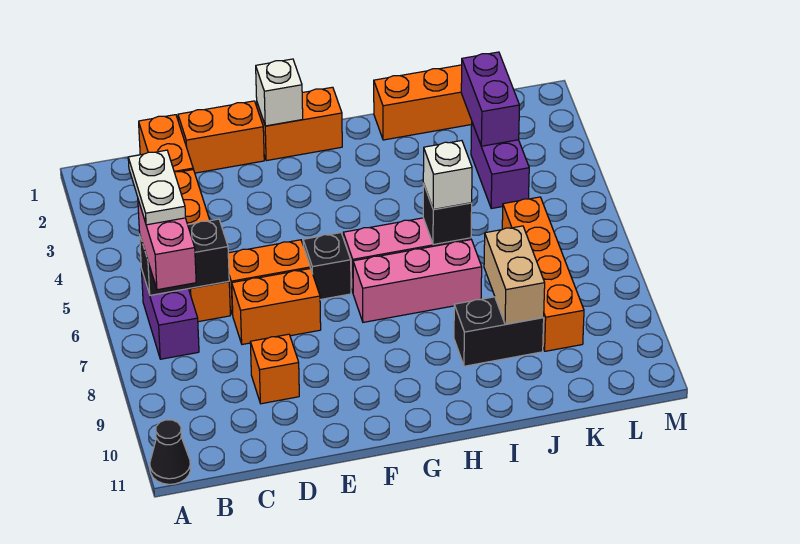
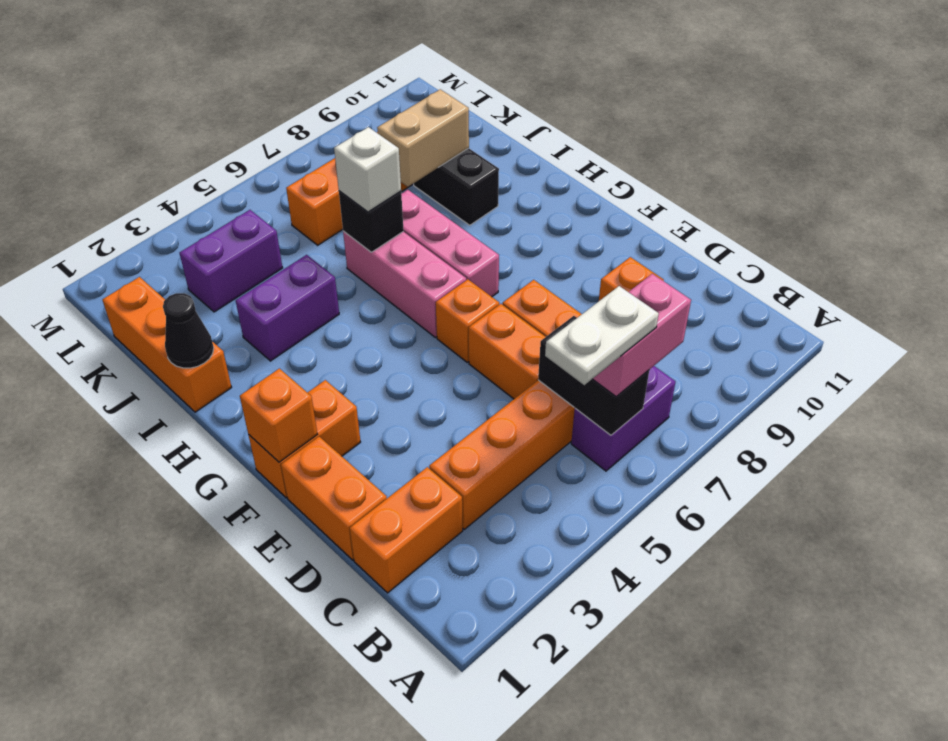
black 1x1 cone [150,420,191,484] -> black 1x1 cone moved to [163,293,214,368]
orange 1x2 brick [257,87,342,161] -> orange 1x2 brick turned to [249,380,360,498]
white 1x1 brick [256,59,303,126] -> orange 1x1 brick [240,369,317,462]
black 1x1 brick [303,233,351,300] -> orange 1x1 brick [436,279,499,362]
purple 1x2 brick [461,52,520,146] -> purple 1x2 brick moved to [236,255,339,361]

